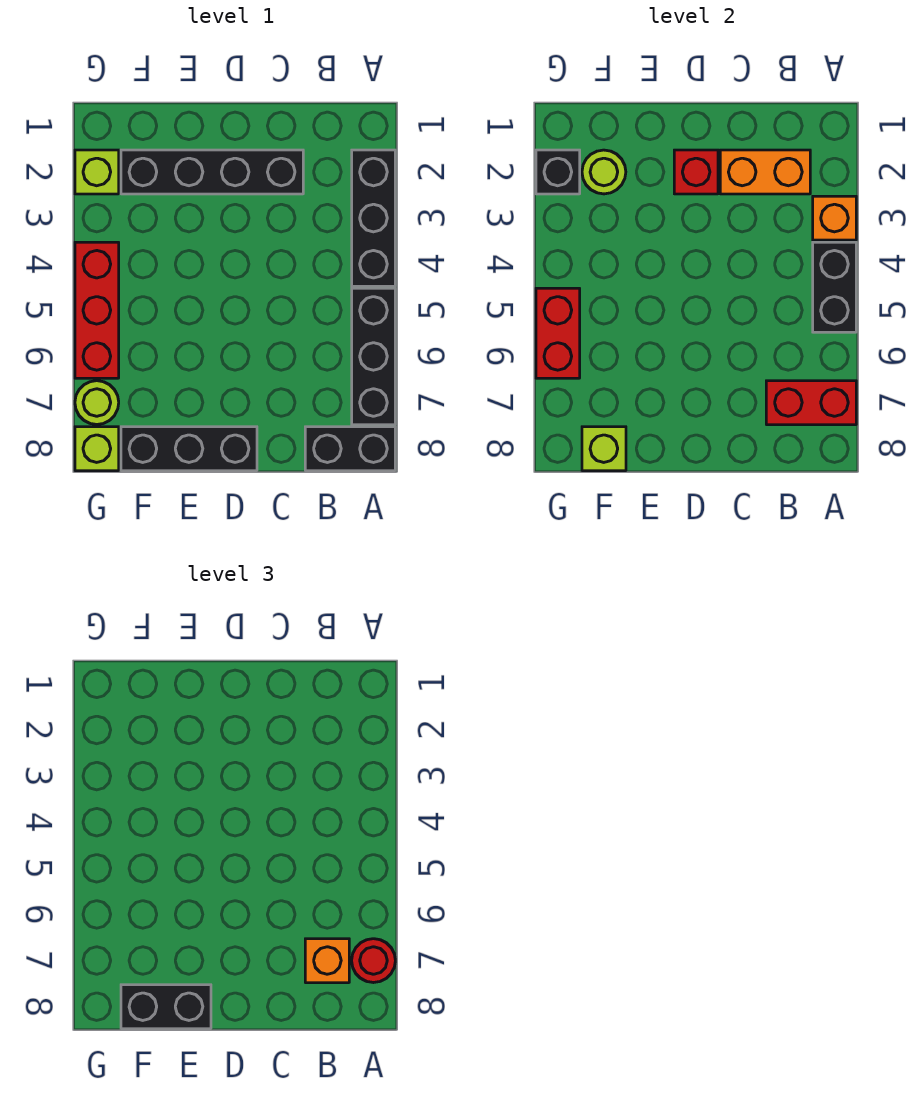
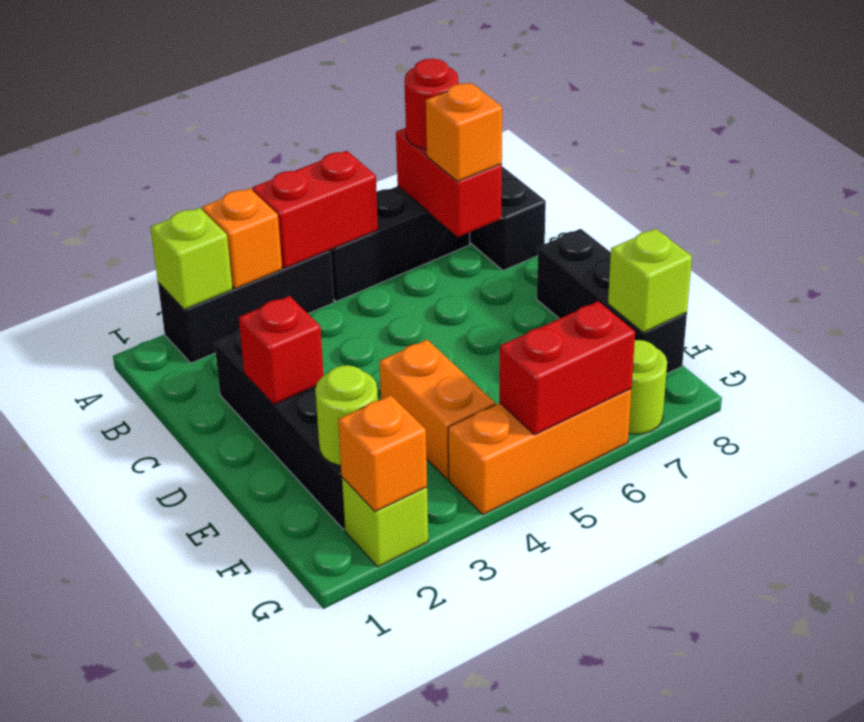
black 1x2 brick [813,242,856,332] -> red 1x2 brick [252,151,378,268]
orange 1x2 brick [720,150,810,194] -> orange 1x2 brick moved to [380,340,495,479]
black 1x2 brick [121,985,211,1029] -> none
black 1x1 brick [536,150,580,194] -> orange 1x1 brick [338,395,427,512]
red 1x3 brick [75,242,119,378] -> orange 1x3 brick [448,389,631,515]
lime 1x1 brick [75,427,119,471] -> lime 1x1 brick moved to [151,208,233,310]

